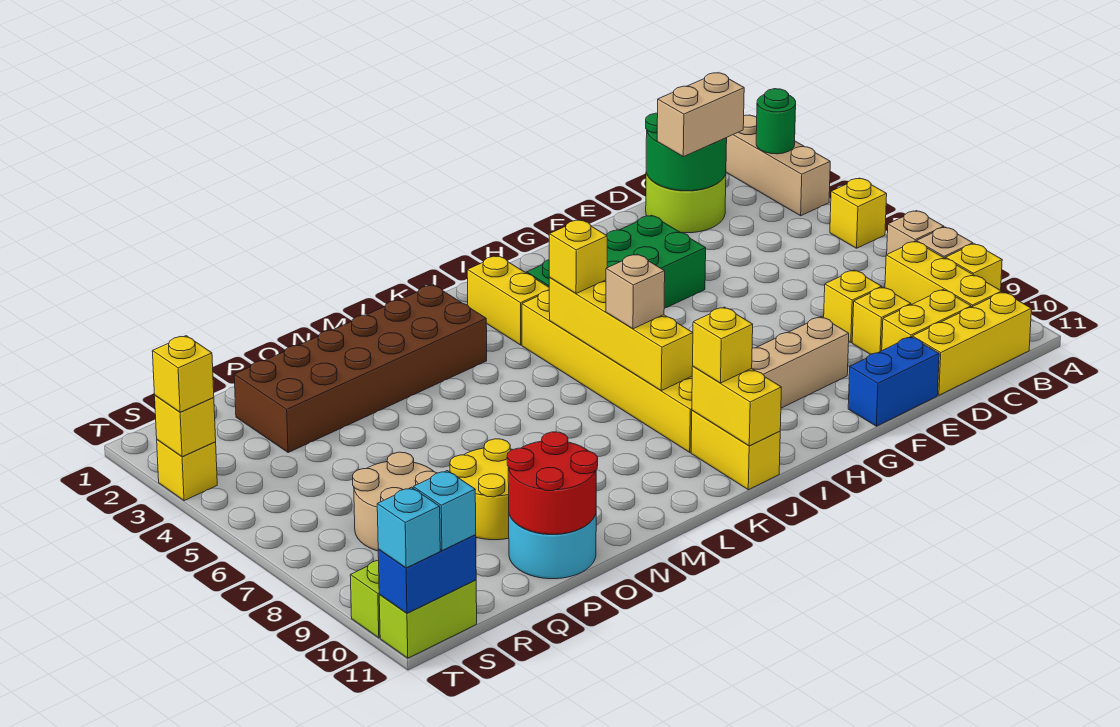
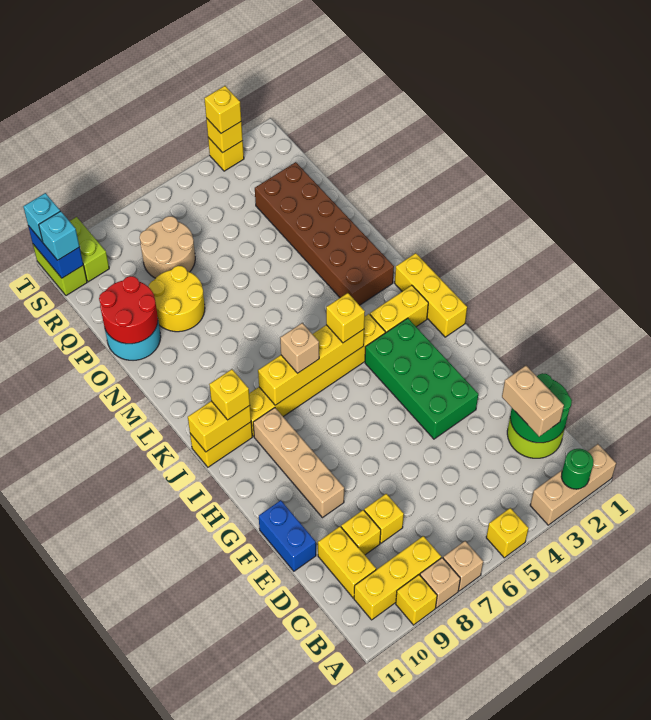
yellow 1x3 brick [912,292,1031,395] -> yellow 1x3 brick moved to [395,253,467,337]

